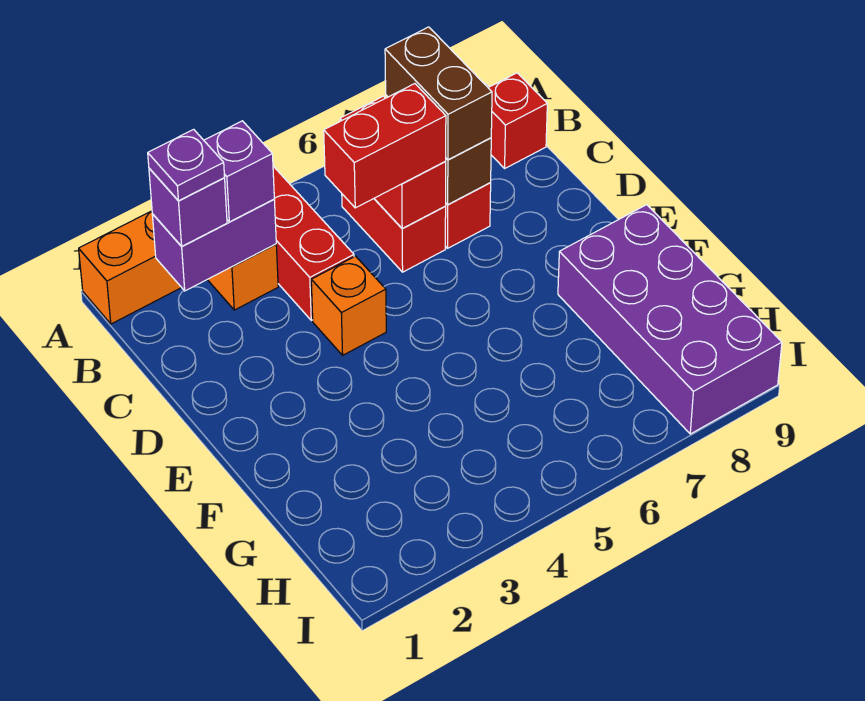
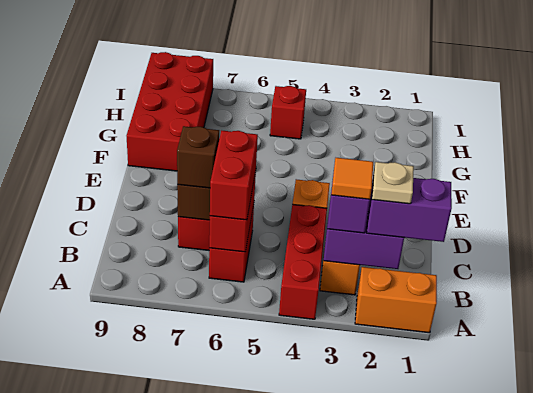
purple 1x1 brick [149,168,227,246] -> purple 1x2 brick [367,178,452,242]
purple 1x1 plate [148,129,225,201] -> tan 1x1 plate [372,162,414,204]
none -> orange 1x1 tile [331,158,373,199]
brown 1x2 brick [385,27,492,160] -> brown 1x1 brick [177,126,219,188]
red 1x1 brick [488,73,547,168] -> red 1x1 brick moved to [270,86,306,139]
red 1x2 brick [324,84,446,208] -> red 1x2 brick turned to [210,130,258,220]
purple 2x4 brick [558,205,782,434] -> red 2x4 brick [127,52,213,171]

